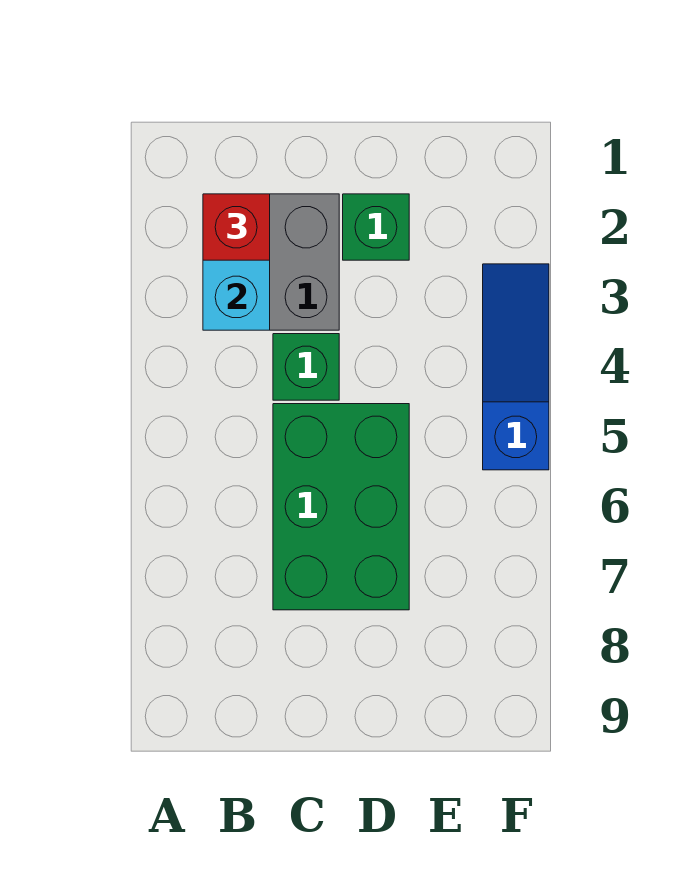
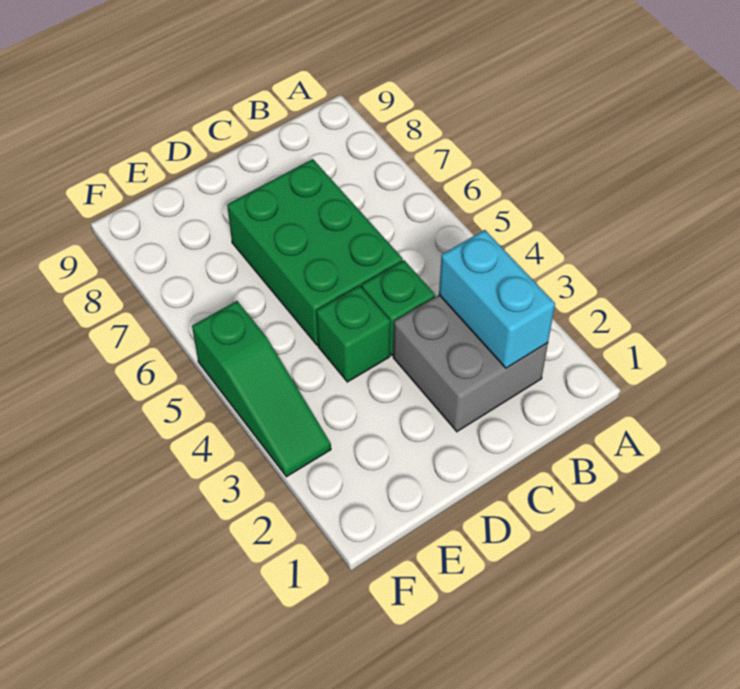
red 1x1 brick [203,194,270,260] -> none
green 1x1 brick [343,194,409,260] -> green 1x1 brick moved to [316,286,390,382]
blue 1x3 slope [483,264,549,470] -> green 1x3 slope [192,301,331,477]

